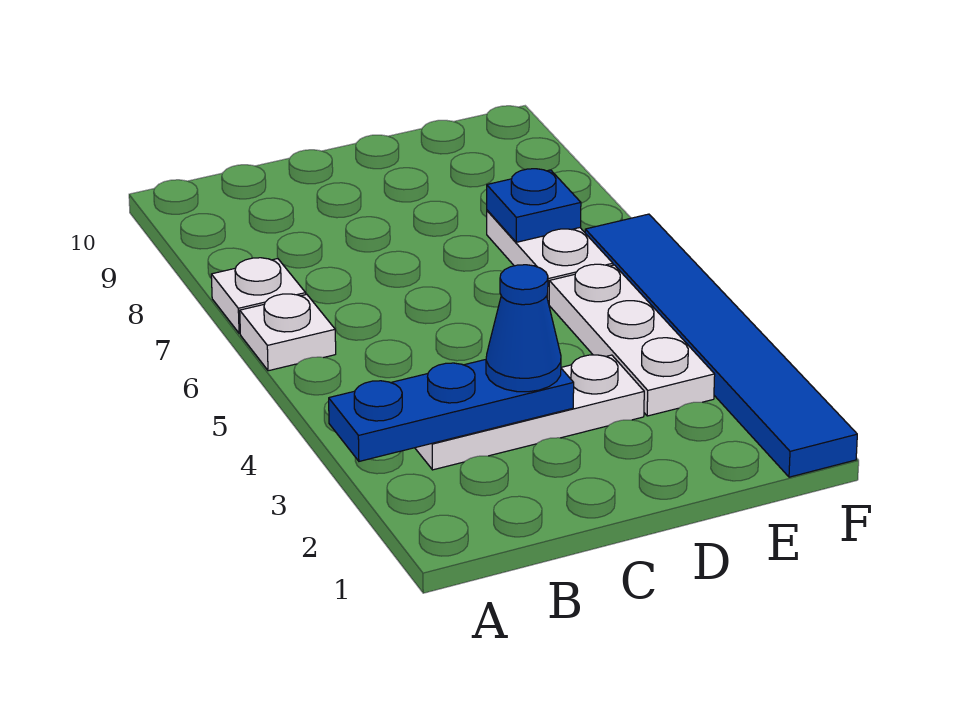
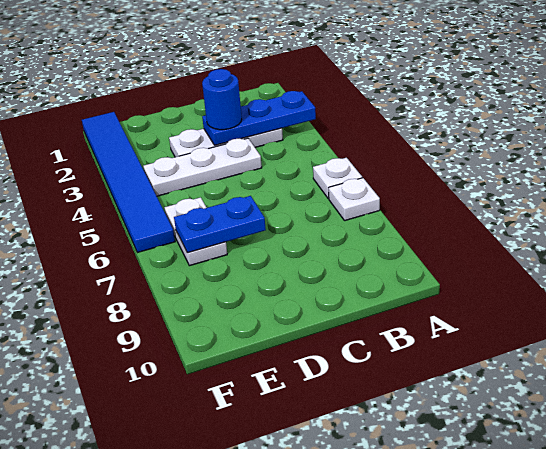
blue 1x1 cone [486,265,561,392] -> blue 1x1 round brick [202,69,242,130]
white 1x3 plate [549,264,715,416] -> white 1x3 plate turned to [143,138,262,196]
blue 1x1 plate [487,169,581,242] -> blue 1x2 plate [174,196,266,253]

